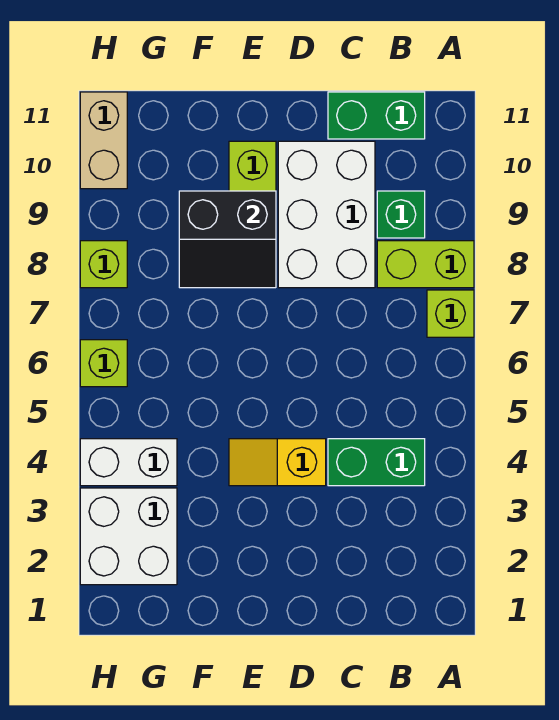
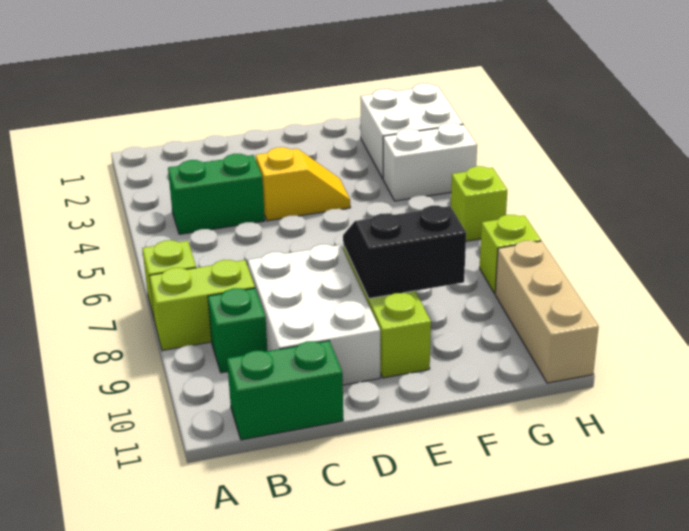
tan 1x2 brick [80,92,127,189] -> tan 1x3 brick [495,241,599,383]

